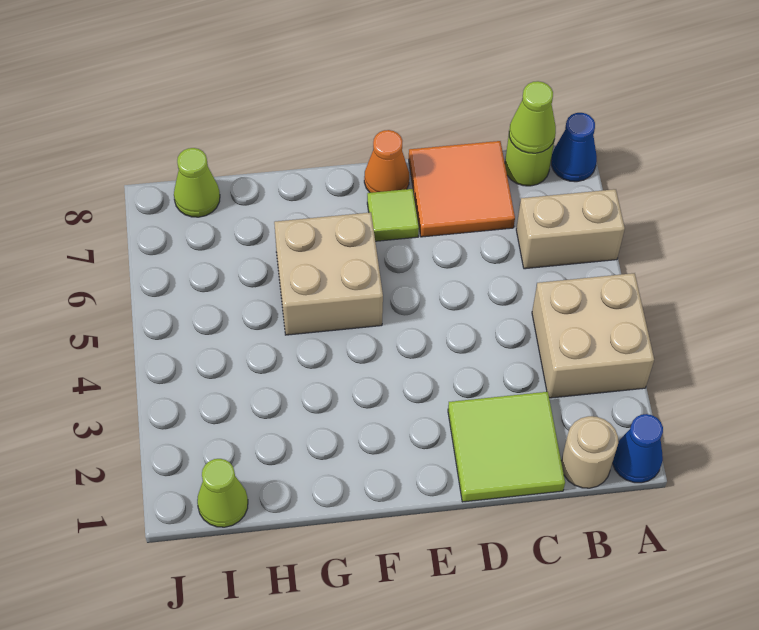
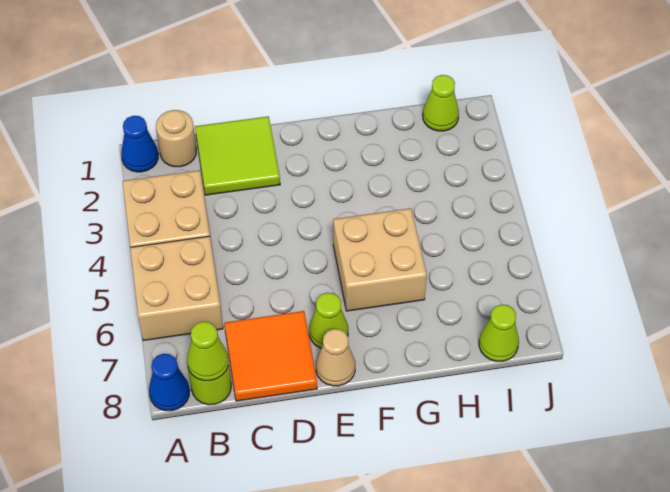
tan 1x2 brick [516,189,625,269] -> tan 2x2 brick [130,236,223,341]
lime 1x1 tile [367,189,419,241] -> lime 1x1 cone [309,293,348,348]
orange 1x1 cone [364,130,409,193] -> tan 1x1 cone [316,329,355,386]

